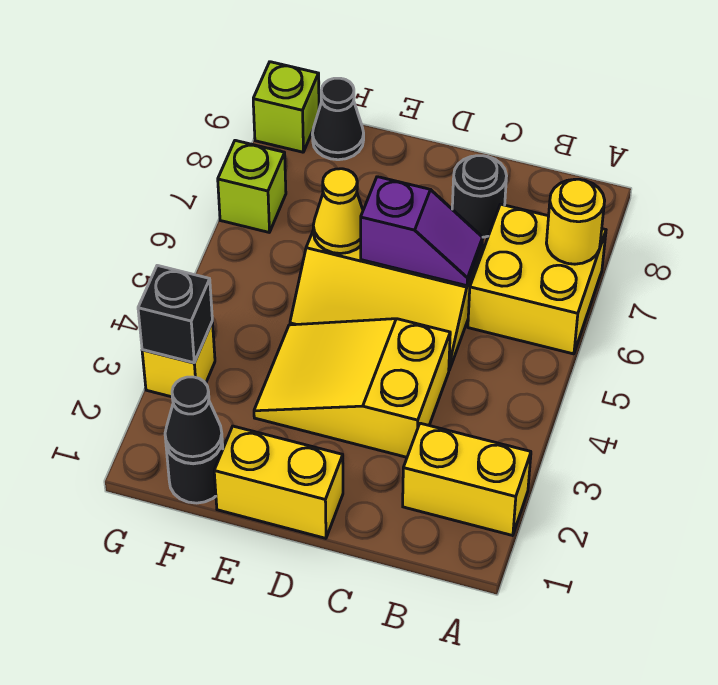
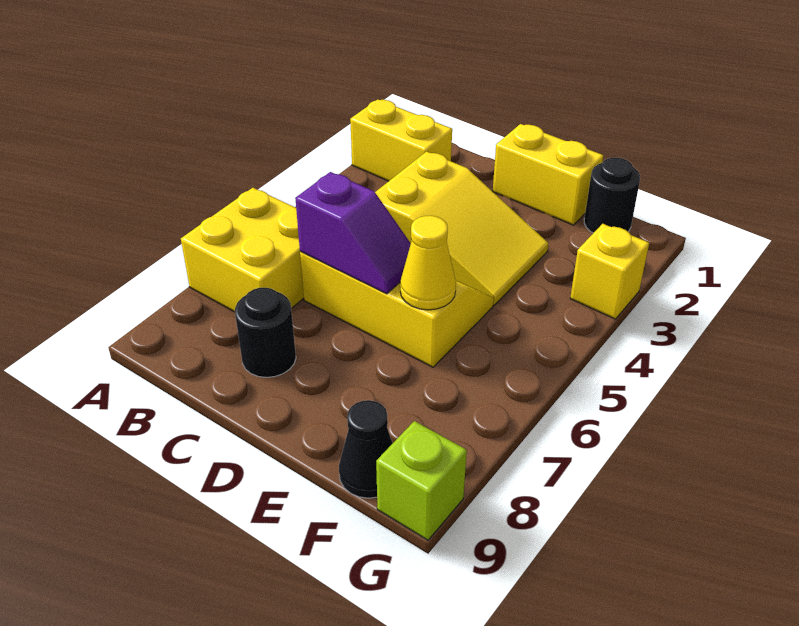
yellow 1x1 round brick [546,179,605,264] -> none
purple 1x2 slope [361,177,483,286] -> purple 1x2 slope turned to [295,172,411,294]
black 1x1 cone [165,377,222,463] -> none
black 1x1 brick [138,265,212,363] -> none
lime 1x1 brick [218,140,286,232] -> none

